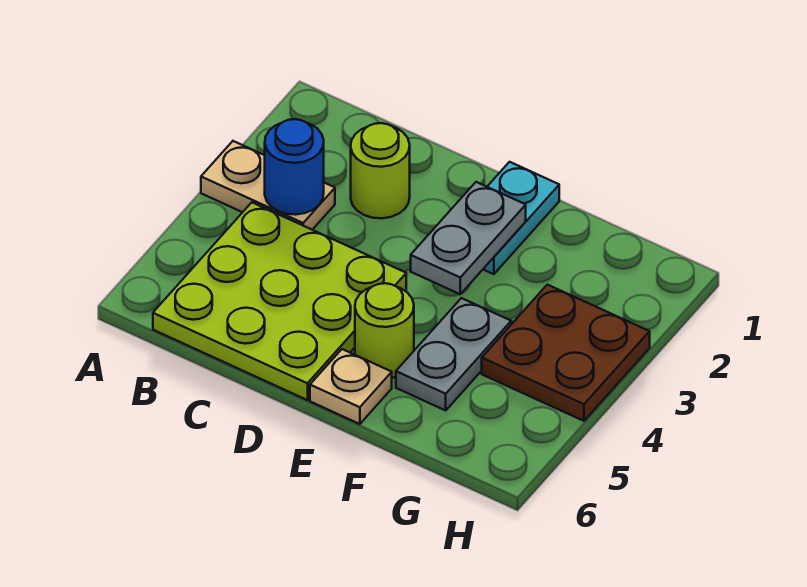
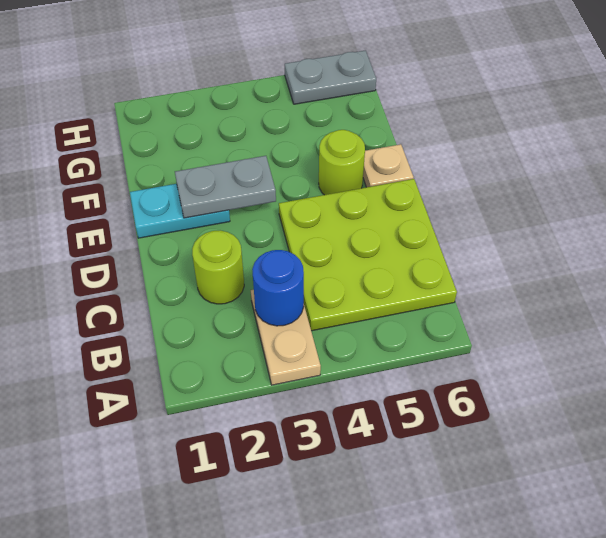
grey 1x2 plate [396,298,511,410] -> grey 1x2 plate moved to [285,50,376,104]
brown 2x2 plate [482,285,650,421] -> none

